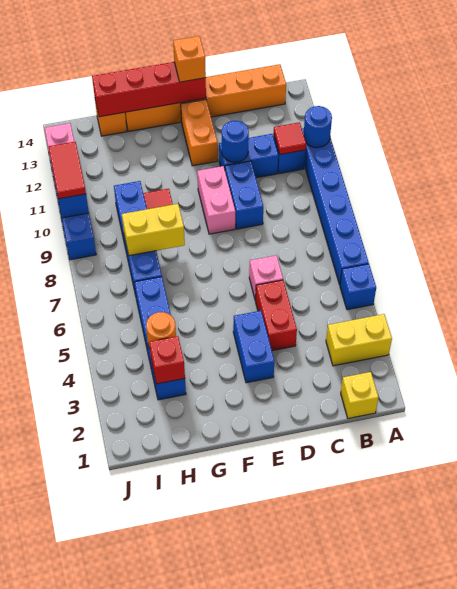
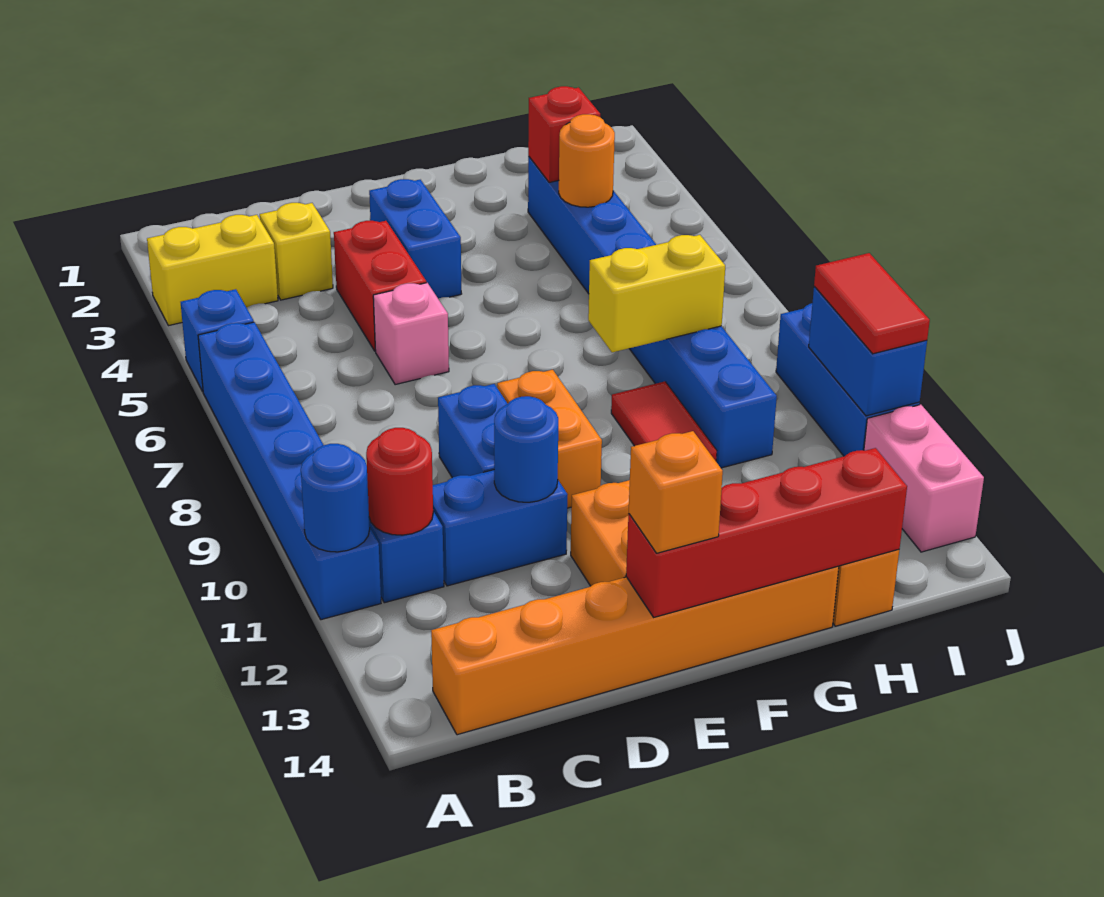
yellow 1x1 brick [341,372,378,418] -> yellow 1x1 brick moved to [260,203,333,300]
red 1x1 tile [274,122,306,155] -> red 1x1 round brick [366,428,433,535]
pink 1x2 brick [197,166,235,234] -> orange 1x2 brick [497,370,602,508]

